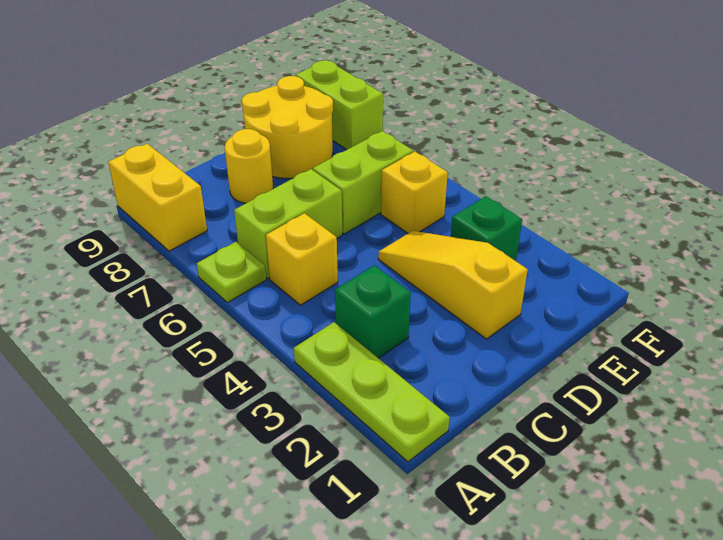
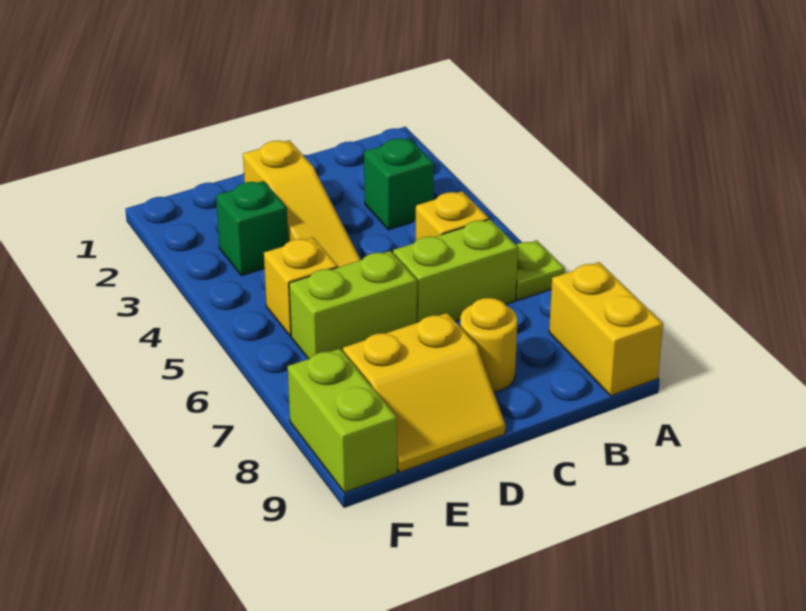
lime 1x3 plate [294,322,450,462] -> none
yellow 2x2 round brick [242,76,333,178] -> yellow 2x2 slope [343,313,505,472]

